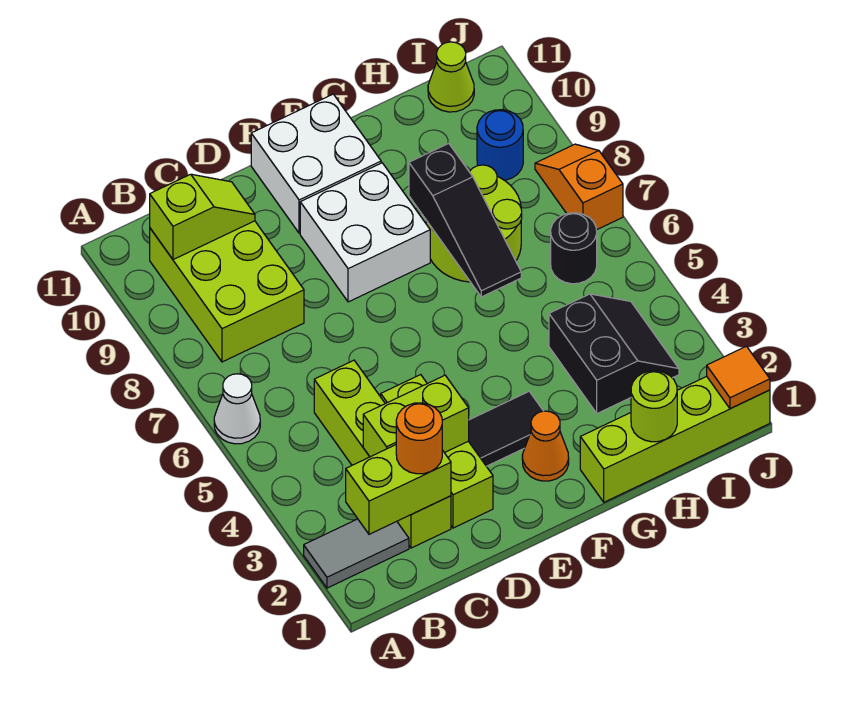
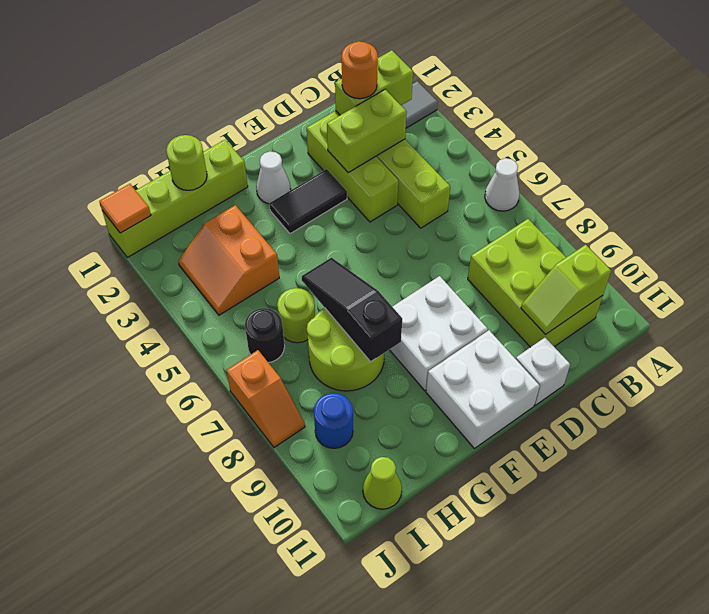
none -> white 1x1 brick [516,338,570,405]
orange 1x1 cone [522,411,569,481] -> white 1x1 cone [256,151,291,204]
black 2x2 slope [549,294,679,413] -> orange 2x2 slope [178,205,279,315]
none -> lime 1x1 round brick [277,288,315,343]

